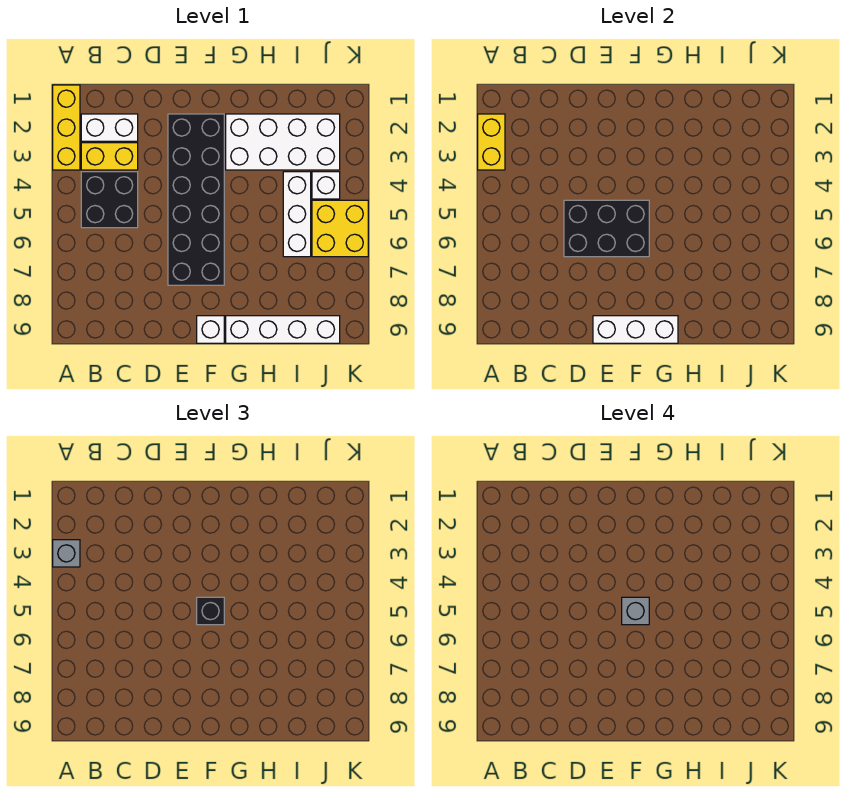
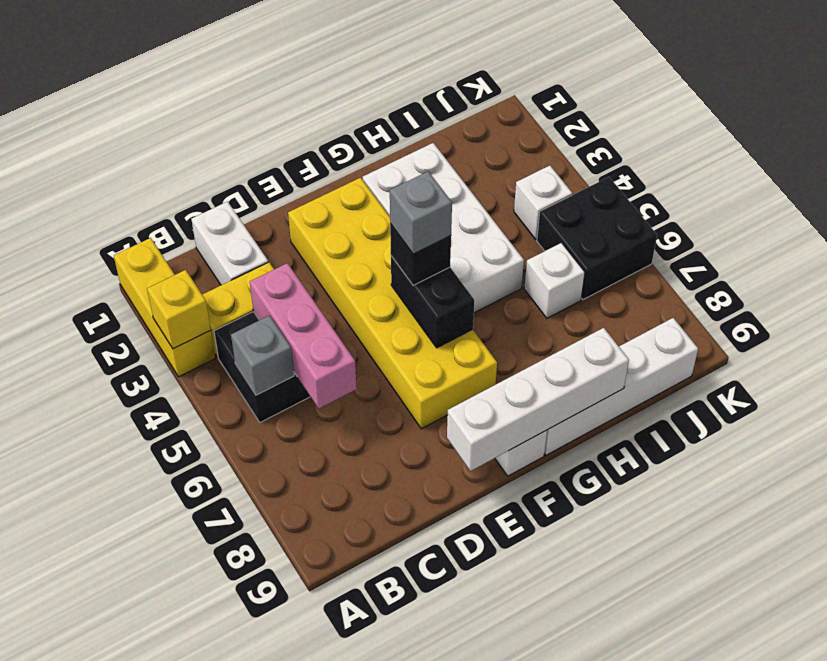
yellow 1x2 brick [478,114,505,170] -> yellow 1x1 brick [147,270,211,349]
grey 1x1 brick [53,540,80,567] -> grey 1x1 brick moved to [231,315,294,395]
white 1x2 brick [81,114,138,141] -> white 1x2 brick turned to [191,202,268,285]
none -> pink 1x3 brick [250,263,357,408]
black 2x3 brick [564,200,649,257] -> black 1x2 brick [391,256,474,348]
black 2x6 brick [168,114,224,285] -> yellow 2x6 brick [288,178,497,429]
white 1x3 brick [593,316,678,343] -> white 1x4 brick [447,328,629,471]
white 2x4 brick [226,114,340,170] -> white 2x4 brick turned to [363,143,524,313]
white 1x3 brick [283,172,311,257] -> white 1x1 brick [524,243,585,318]
yellow 2x2 brick [312,200,368,257] -> black 2x2 brick [537,177,657,300]

